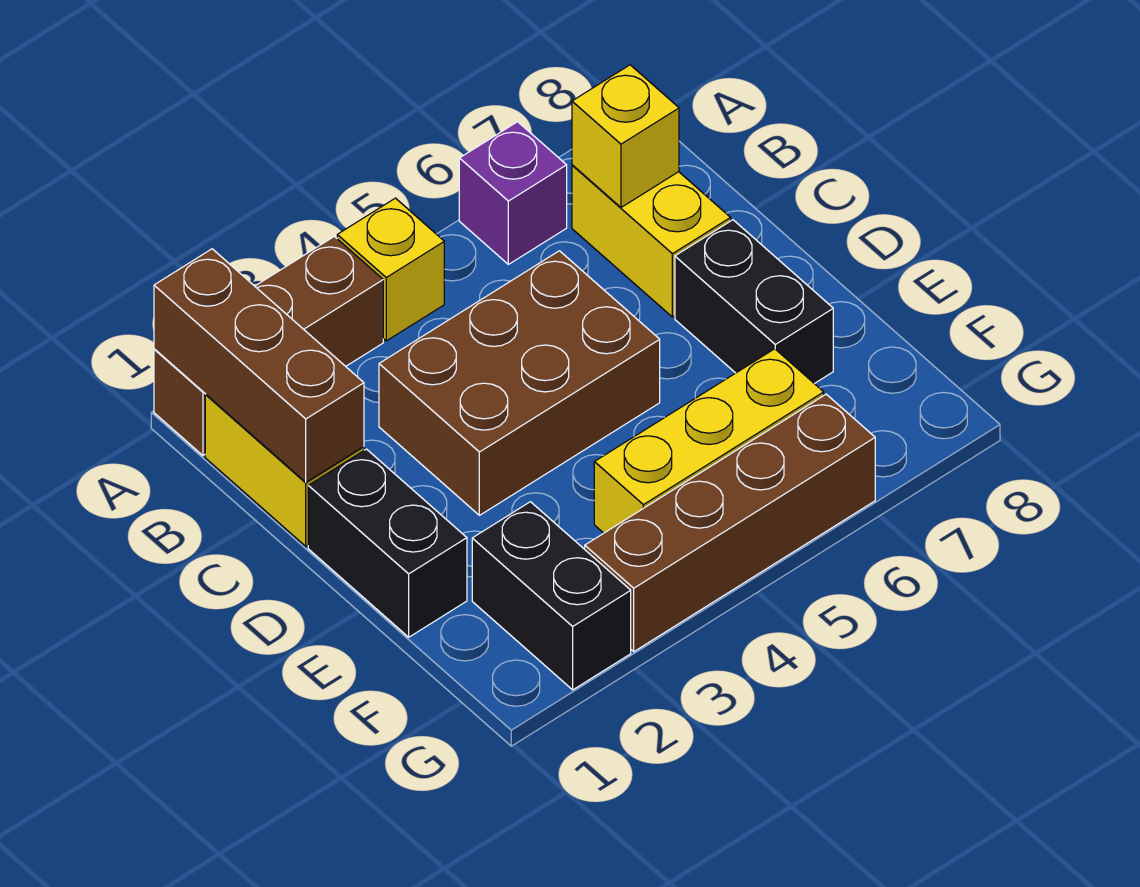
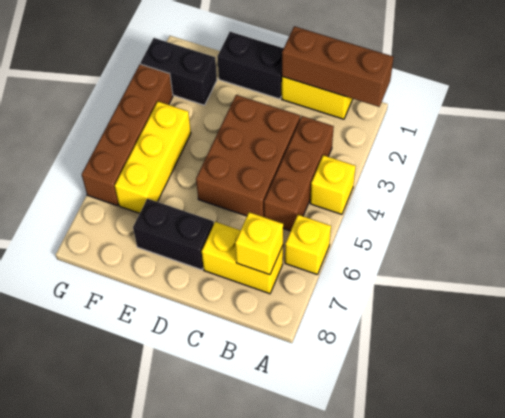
brown 1x3 brick [154,236,383,456] -> brown 1x3 brick moved to [264,116,334,231]
purple 1x1 brick [459,122,567,264] -> yellow 1x1 brick [285,215,331,275]

